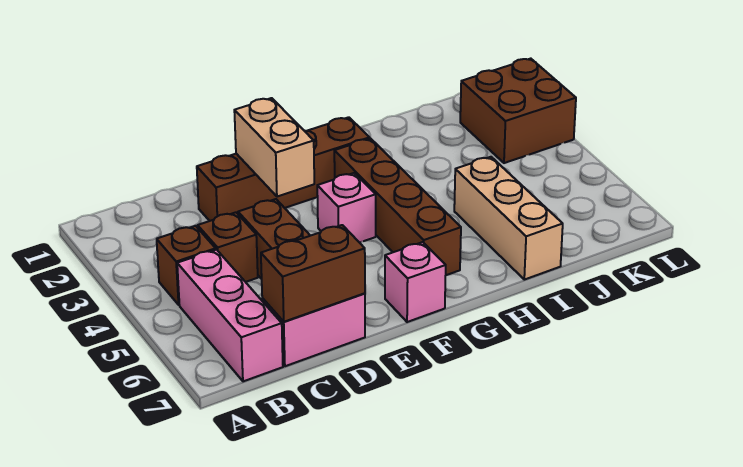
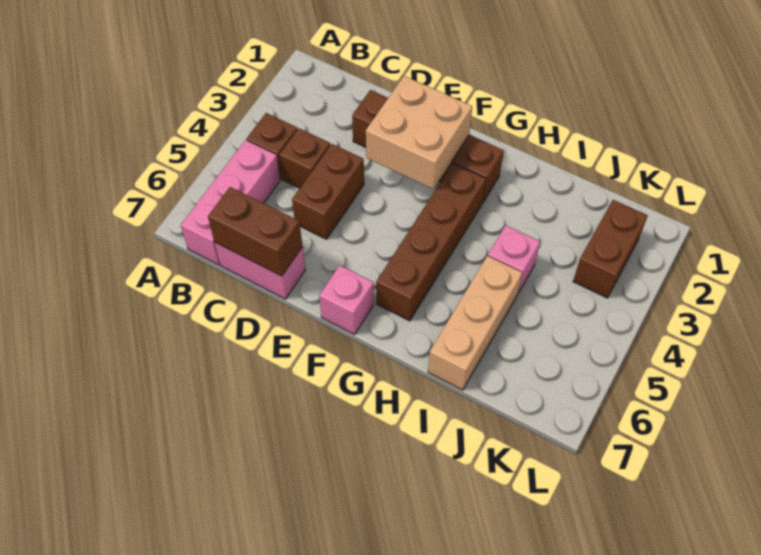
tan 1x2 brick [234,98,314,197] -> tan 2x2 brick [366,76,472,189]
pink 1x1 brick [317,173,376,243] -> pink 1x1 brick moved to [488,226,540,293]
brown 2x2 brick [460,59,576,163] -> brown 1x2 brick [573,200,648,298]

